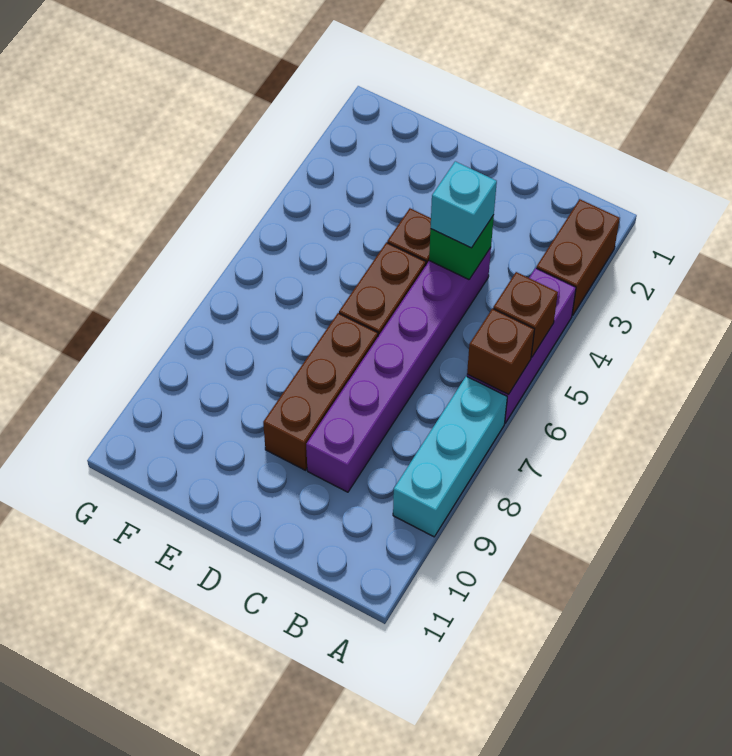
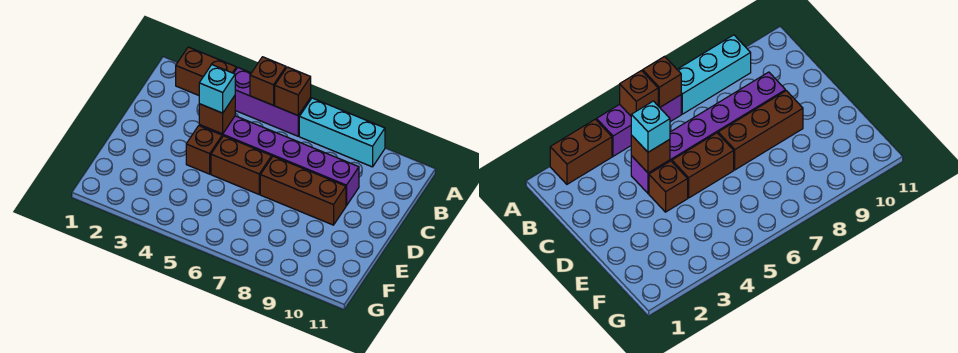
green 1x1 brick [429,215,494,279] -> brown 1x1 brick [199,96,235,134]

